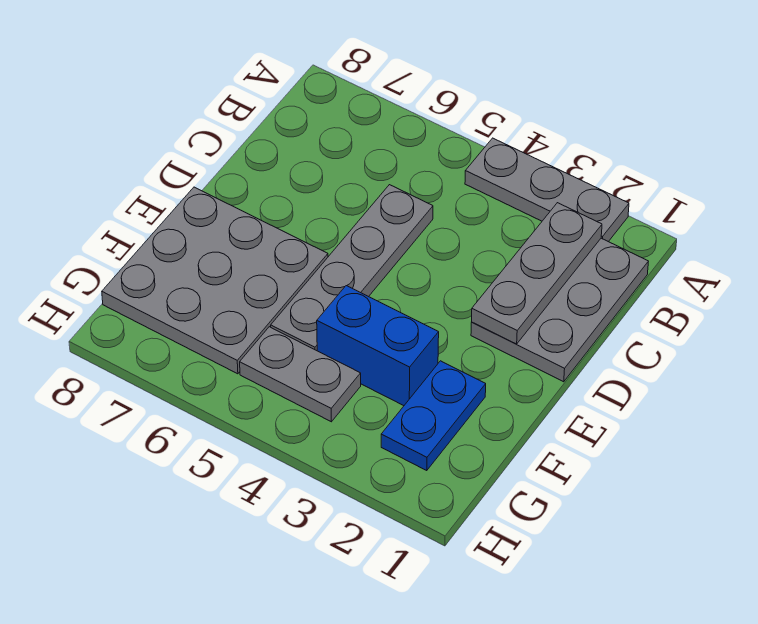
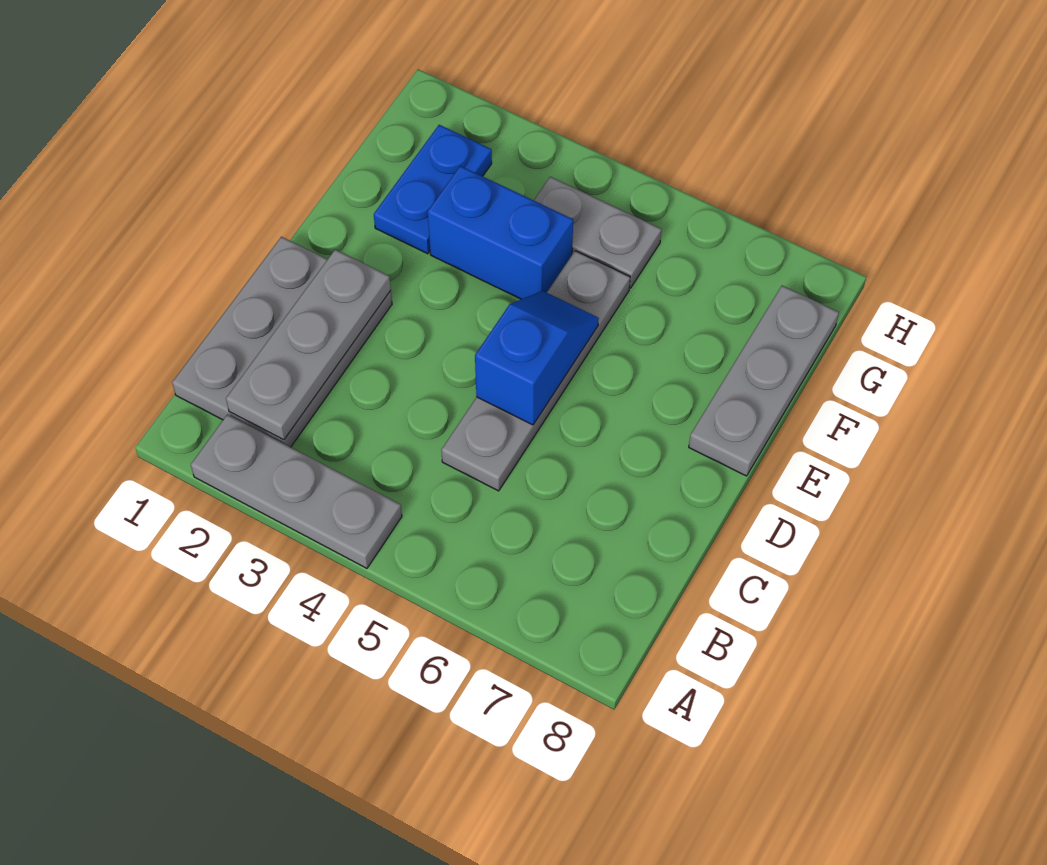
none -> blue 1x2 slope [475,291,599,425]
grey 3x3 plate [102,187,328,374] -> grey 1x3 plate [689,286,839,476]

